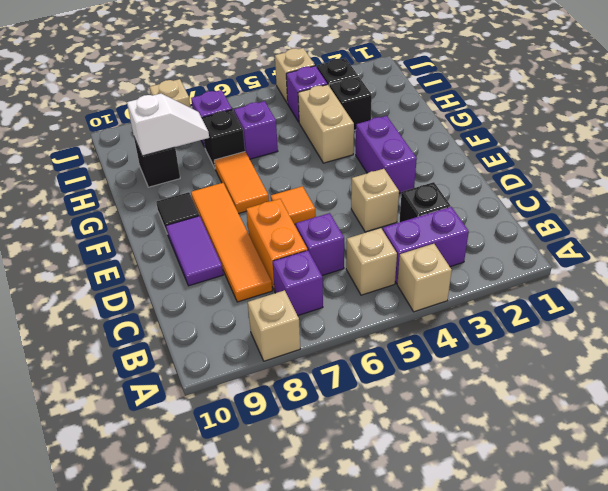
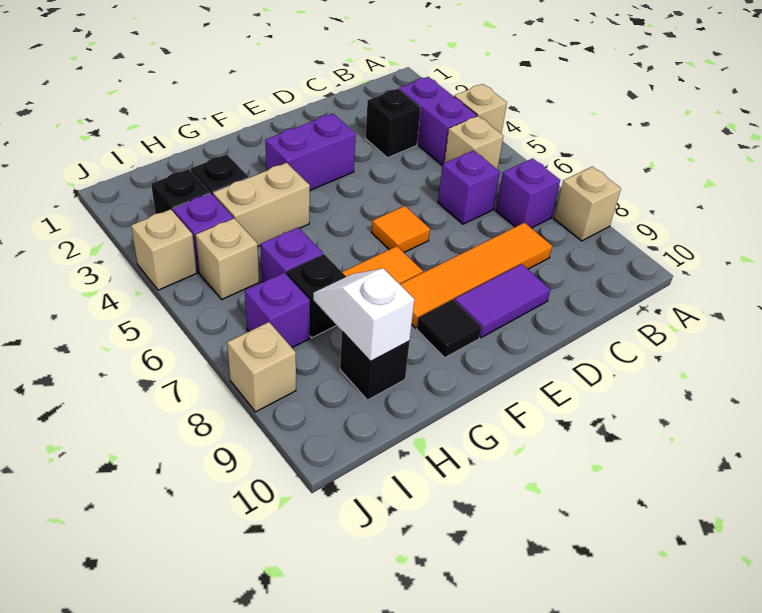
orange 1x2 brick [246,199,308,290] -> none
tan 1x1 brick [351,169,399,232] -> tan 1x1 brick moved to [196,218,259,299]

